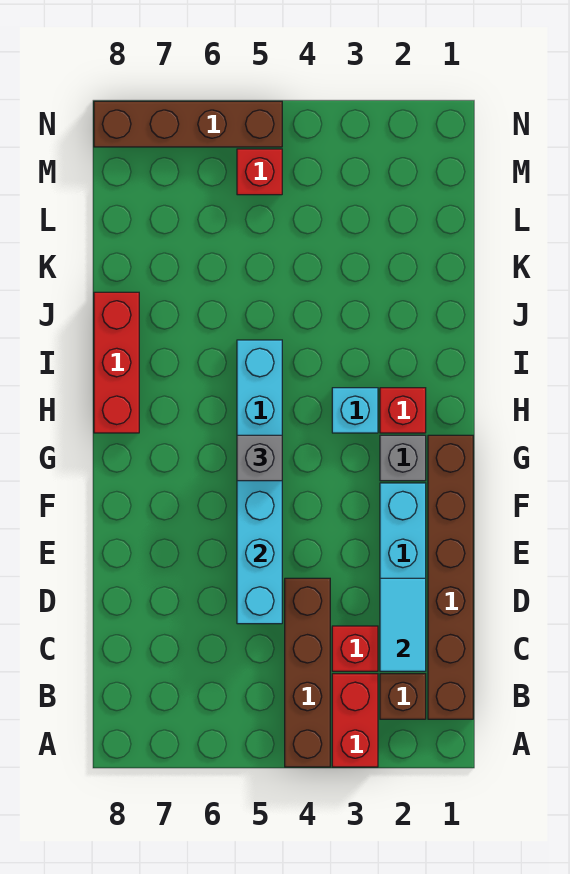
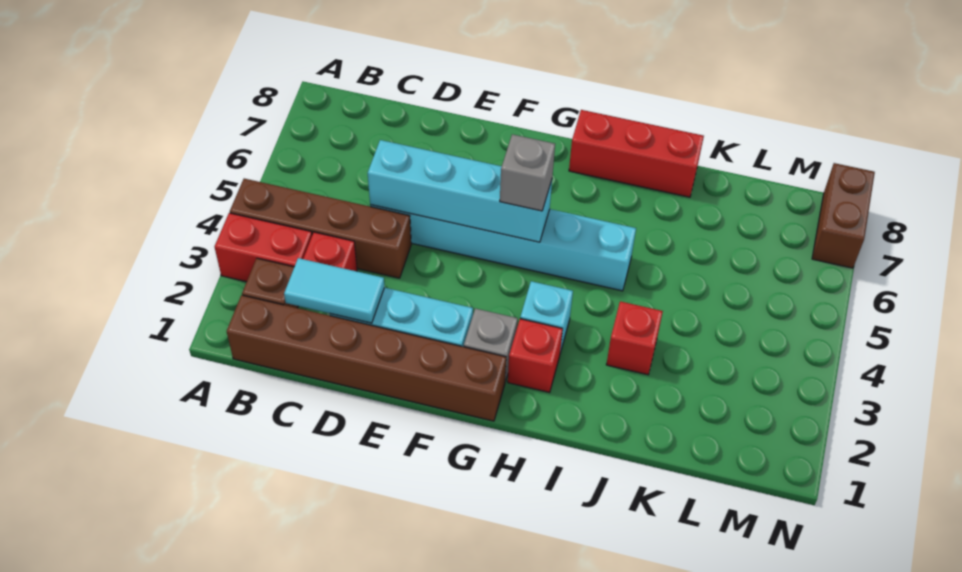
red 1x1 brick [237,149,282,195] -> red 1x1 brick moved to [606,301,663,375]
brown 1x4 brick [94,101,282,147] -> brown 1x2 brick [812,163,875,268]

